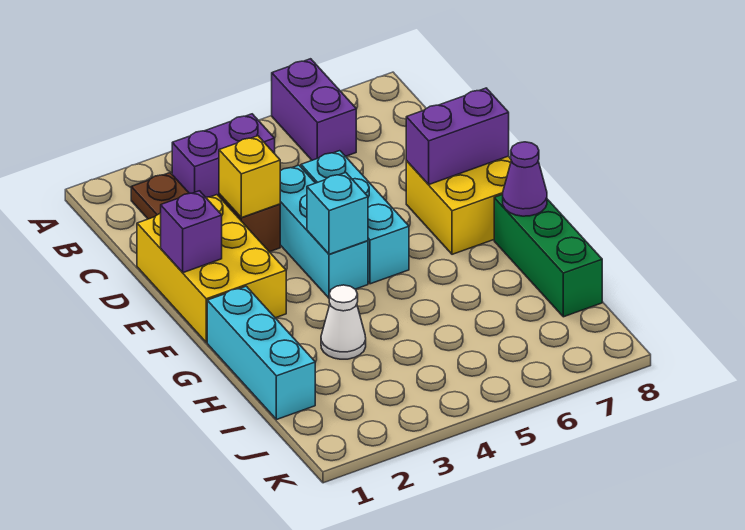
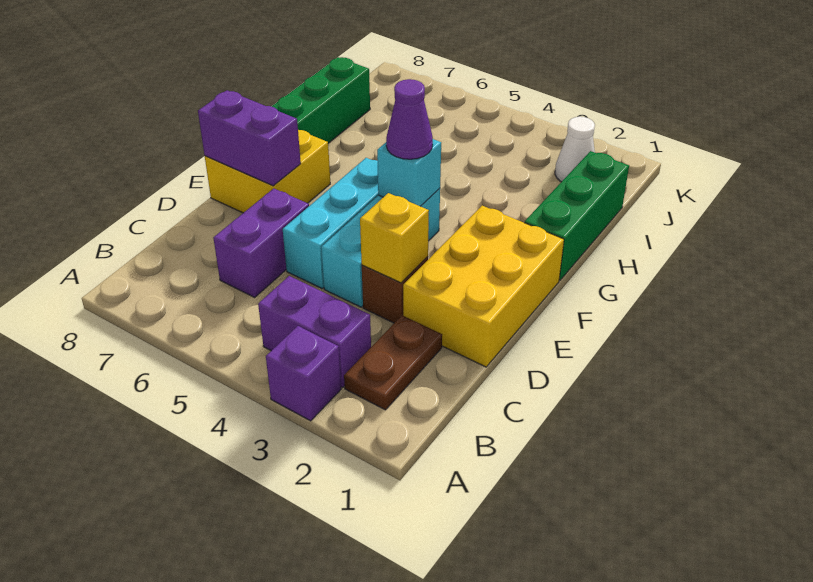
purple 1x2 brick [272,59,356,160] -> purple 1x2 brick moved to [214,189,309,297]
purple 1x1 brick [161,191,222,273] -> purple 1x1 brick moved to [266,326,341,421]
cyan 1x3 brick [207,286,315,420] -> green 1x3 brick [524,151,629,281]
purple 1x1 cone [503,142,547,216] -> purple 1x1 cone moved to [386,79,433,159]
white 1x1 cone [321,285,366,359] -> white 1x1 cone moved to [555,117,595,182]

